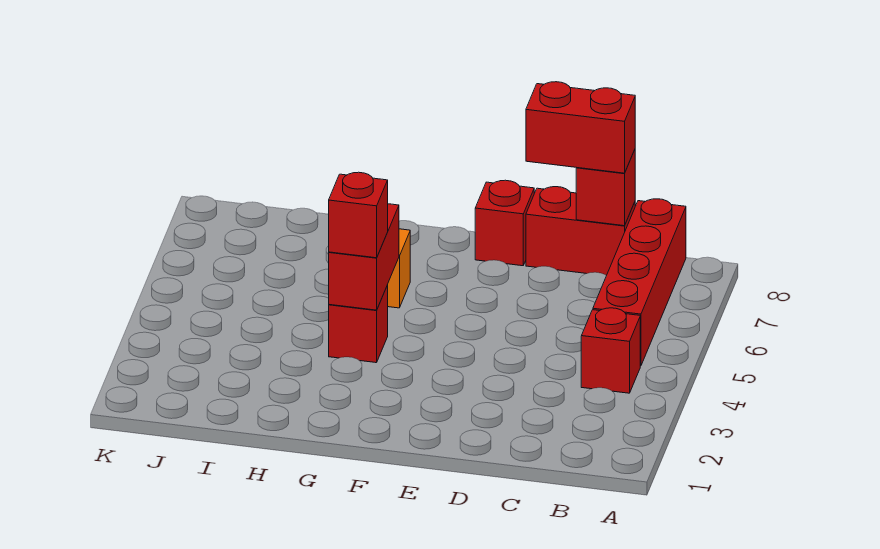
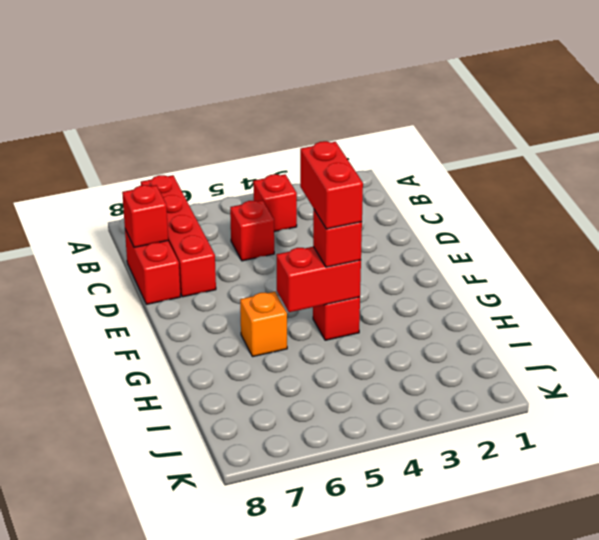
red 1x4 brick [593,199,686,366] -> red 1x4 brick turned to [141,175,216,297]
red 1x2 brick [526,82,635,173] -> red 1x2 brick moved to [300,141,363,229]
red 1x1 brick [475,180,534,266] -> red 1x1 brick moved to [230,200,274,261]

